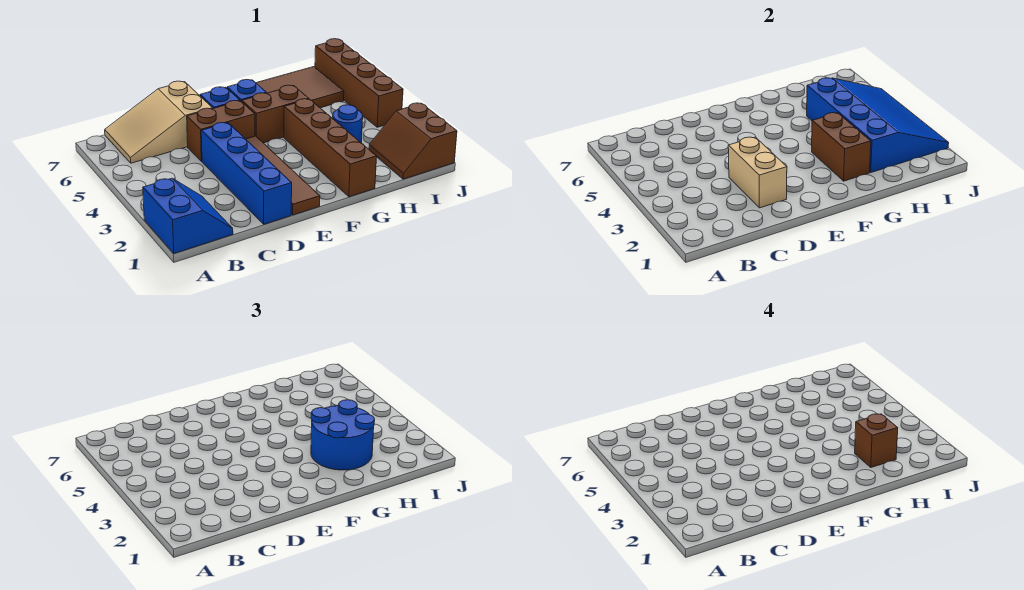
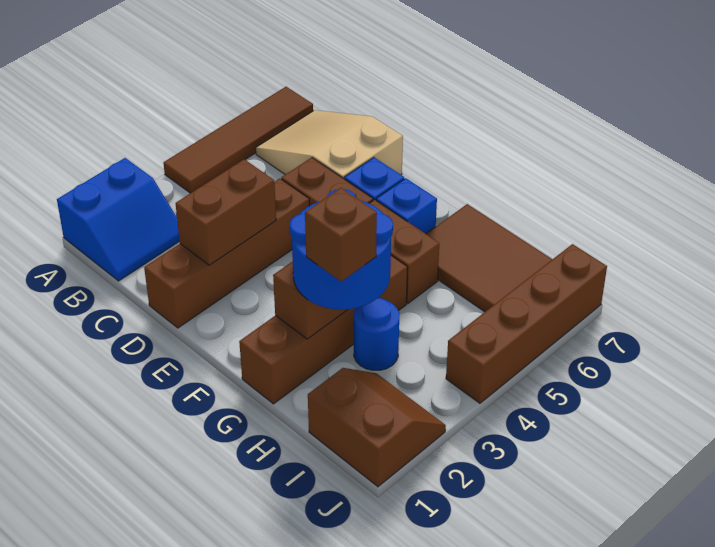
blue 1x4 brick [201,123,292,224] -> brown 1x4 brick [144,178,309,328]
tan 1x2 brick [728,137,787,208] -> brown 1x2 brick [176,159,276,265]
brown 1x4 tile [246,136,320,215] -> brown 1x4 tile moved to [164,87,313,193]
blue 3x4 slope [807,78,949,172] -> none
brown 2x2 slope [369,103,457,179] -> brown 2x2 slope turned to [308,368,446,487]

